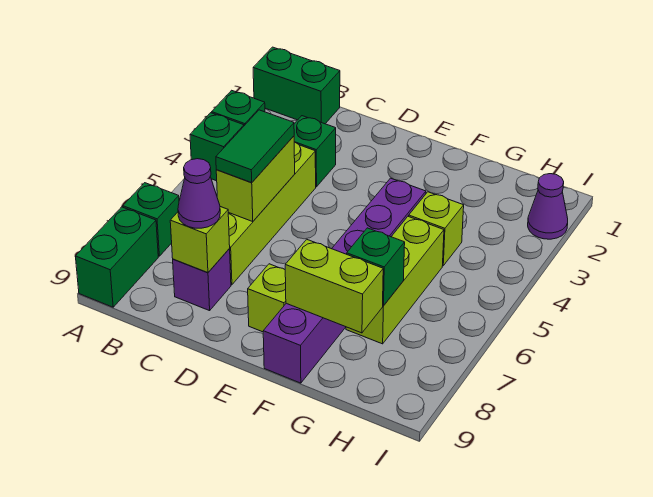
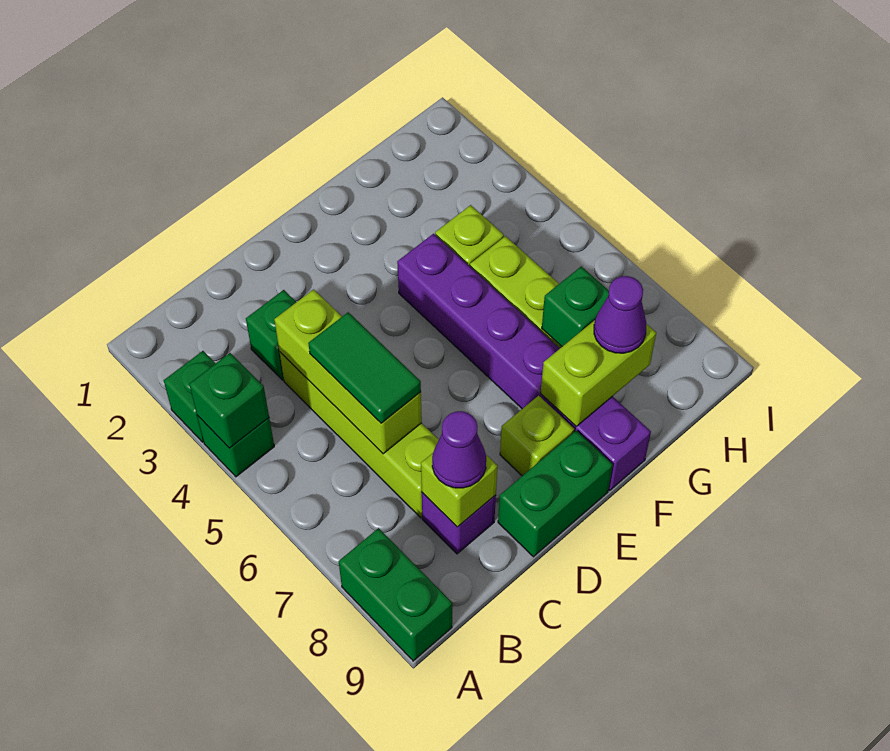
green 1x2 brick [253,47,340,124] -> green 1x2 brick moved to [498,431,613,557]
green 1x1 brick [123,183,179,256] -> green 1x1 brick moved to [189,353,269,448]
lime 1x2 brick [216,136,295,222] -> lime 1x3 brick [274,289,422,454]
purple 1x1 cone [528,174,568,239] -> purple 1x1 cone moved to [594,276,646,353]

